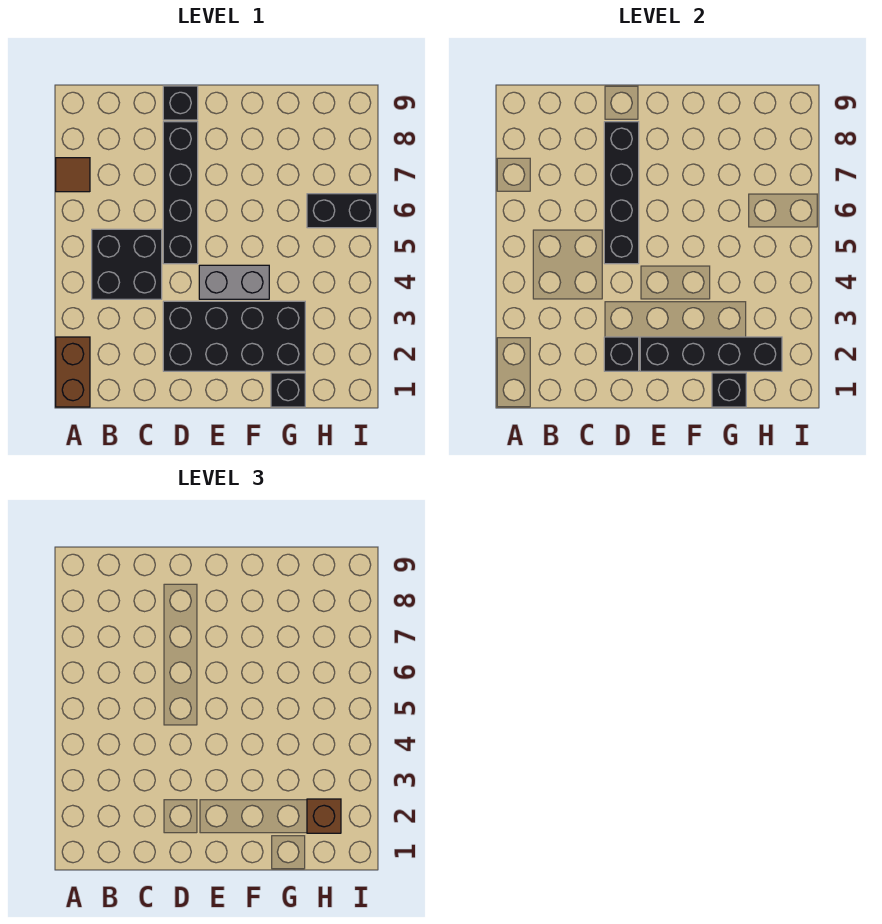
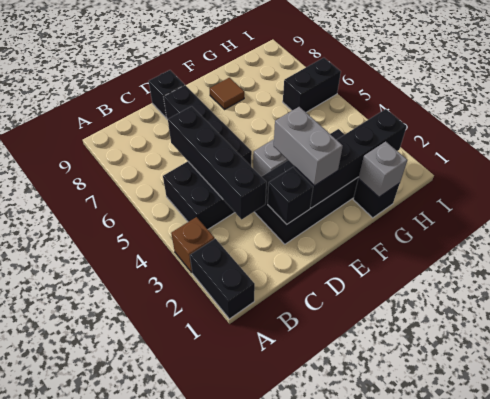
brown 1x2 brick [56,337,90,407] -> black 1x2 brick [190,239,255,319]
brown 1x1 tile [56,158,90,192] -> brown 1x1 tile moved to [210,78,244,109]
black 1x4 brick [604,122,639,264] -> black 1x4 brick moved to [168,106,266,219]
none -> grey 1x2 brick [274,107,343,186]
black 1x1 brick [712,373,746,407] -> grey 1x1 brick [358,141,407,197]
brown 1x1 brick [307,799,341,833] -> brown 1x1 brick moved to [171,217,215,272]

